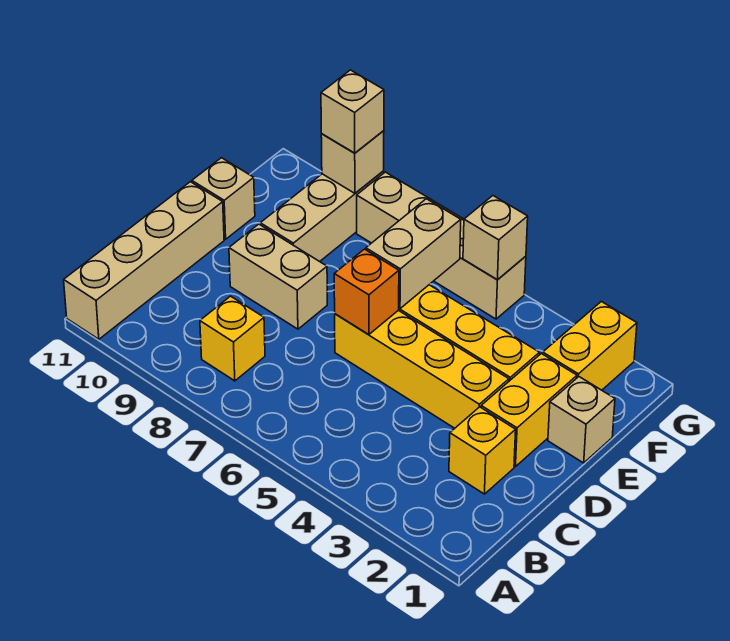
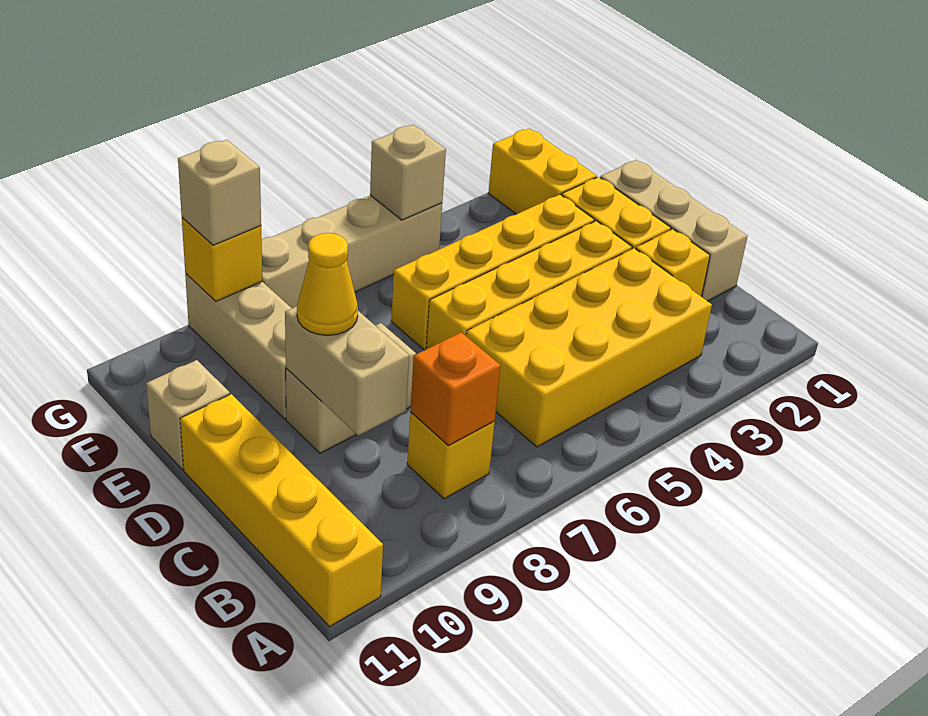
tan 1x4 brick [64,182,224,339] -> yellow 1x4 brick [180,394,383,627]
none -> yellow 2x4 brick [466,248,712,447]
orange 1x1 brick [334,249,399,335] -> orange 1x1 brick moved to [410,332,501,446]
none -> yellow 1x1 cone [297,233,358,335]
tan 1x1 brick [548,377,615,463] -> tan 1x3 brick [600,160,748,301]
tan 1x2 brick [366,199,461,309] -> tan 1x2 brick moved to [285,306,409,436]
tan 1x1 brick [321,131,384,193] -> yellow 1x1 brick [182,218,263,301]

